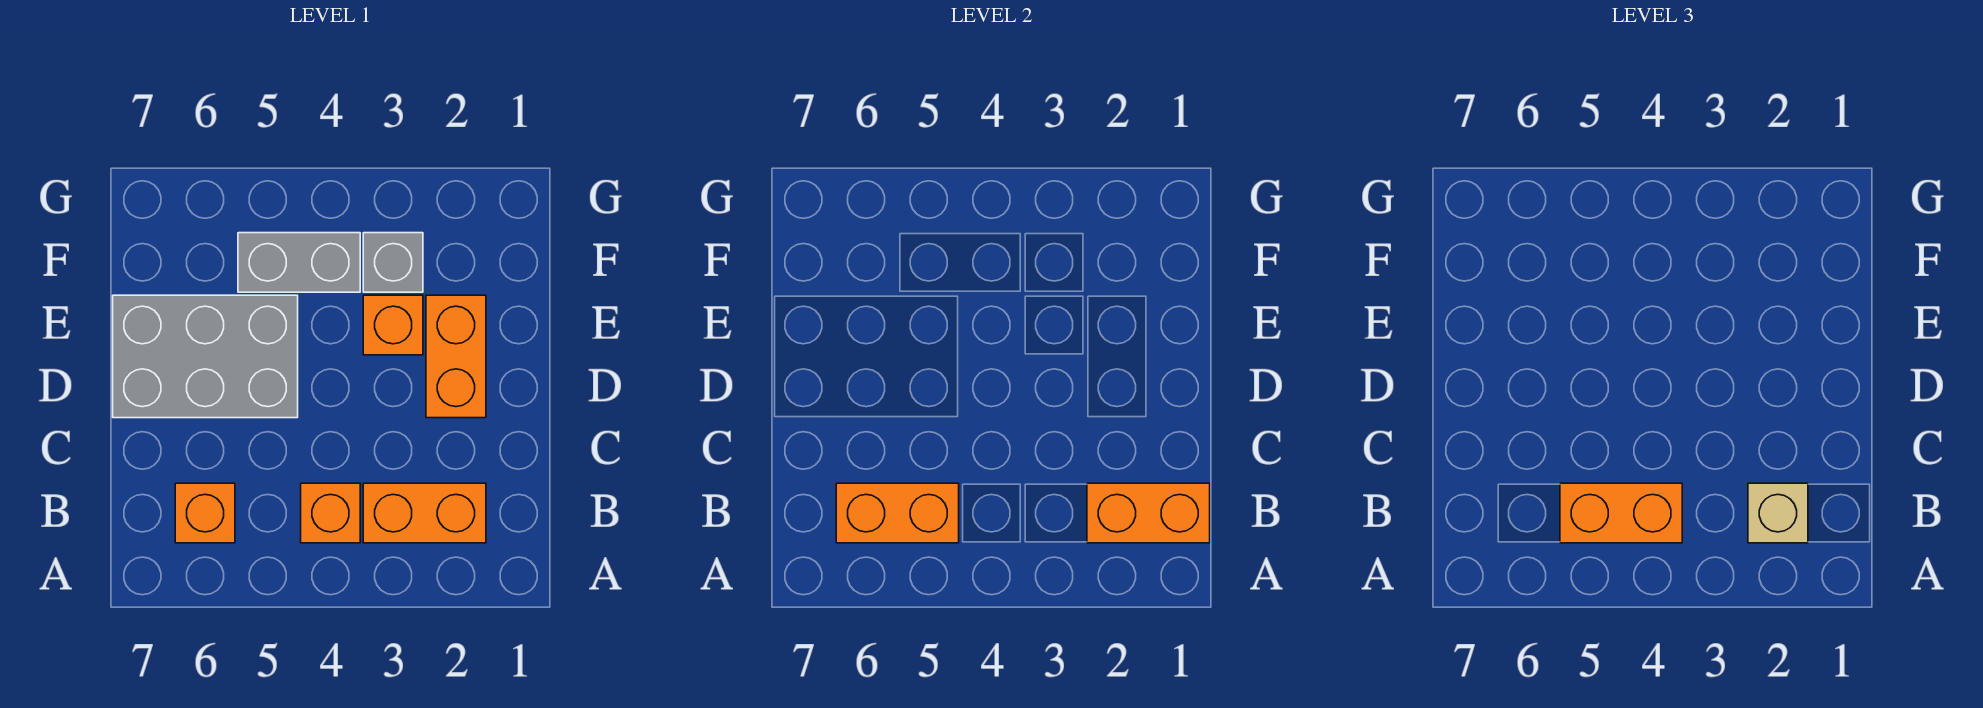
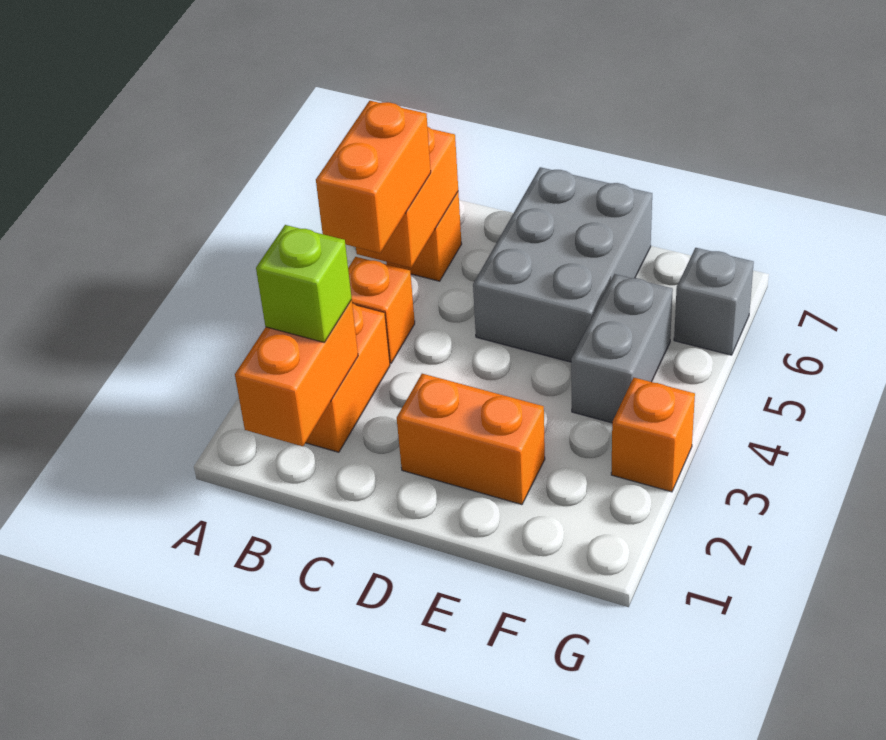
tan 1x1 brick [1748,483,1808,543] -> lime 1x1 brick [256,225,352,342]
orange 1x1 brick [363,295,423,355] -> orange 1x1 brick moved to [611,378,695,492]
grey 1x1 brick [363,233,423,292] -> grey 1x1 brick moved to [674,248,754,355]

